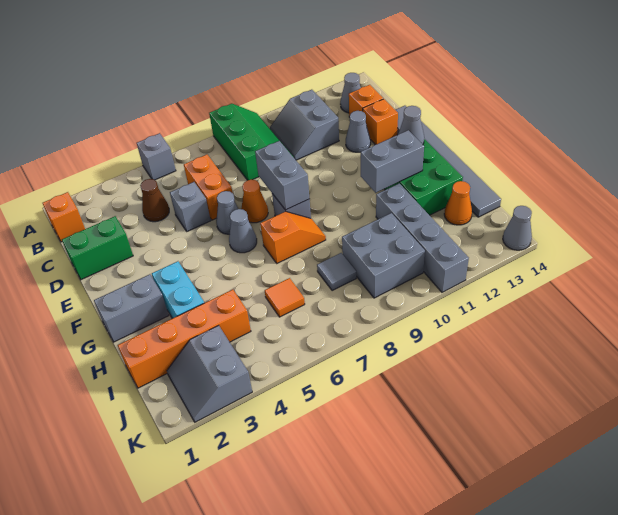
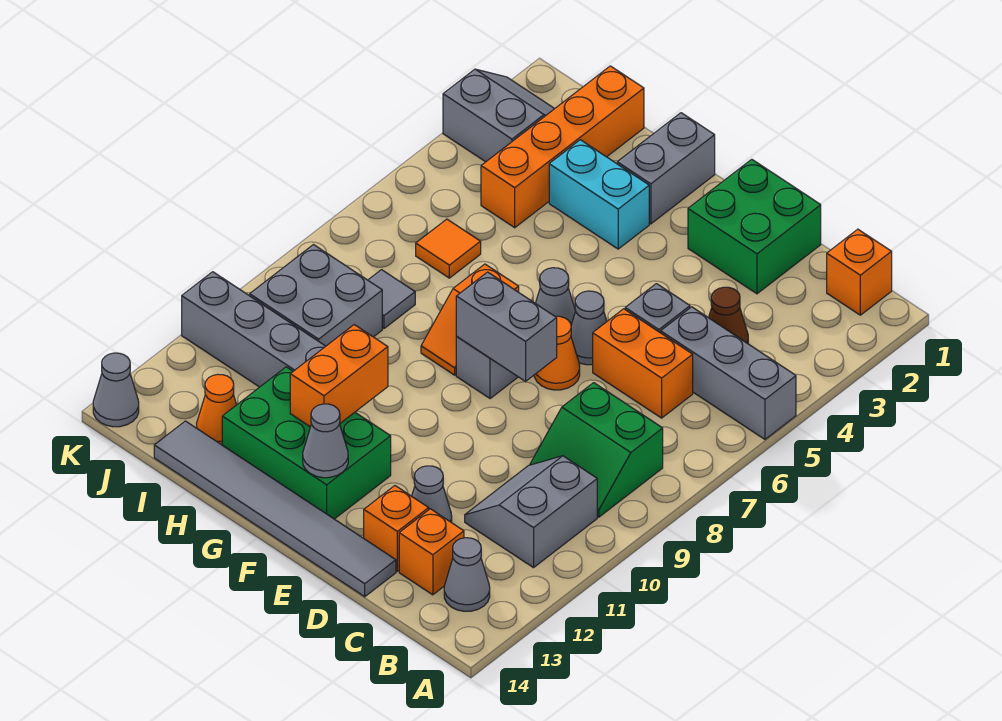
grey 1x1 brick [137,133,176,180] -> grey 1x3 brick [661,307,796,439]
green 2x3 slope [209,104,291,180] -> green 2x2 slope [530,383,663,517]
grey 2x2 slope [270,90,339,160] -> grey 2x2 slope turned to [465,456,597,568]
green 1x2 brick [62,216,133,280] -> green 2x2 brick [688,159,821,294]
grey 1x2 brick [361,130,424,193] -> orange 1x2 brick [290,325,388,427]

